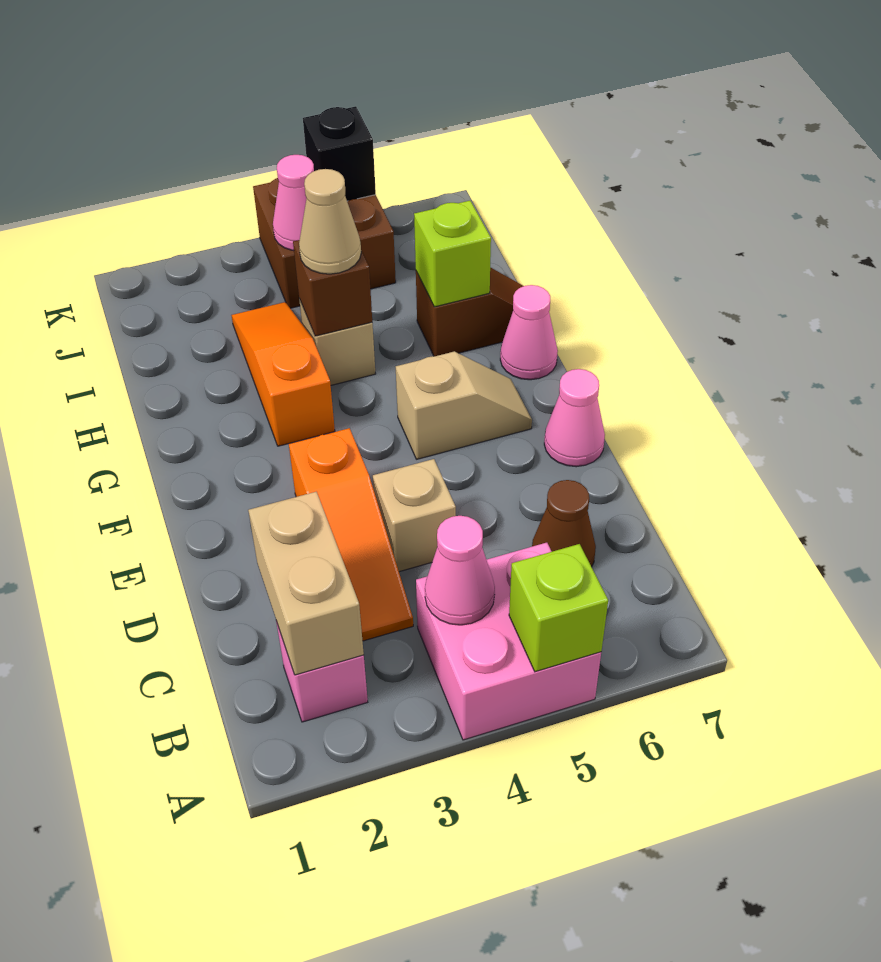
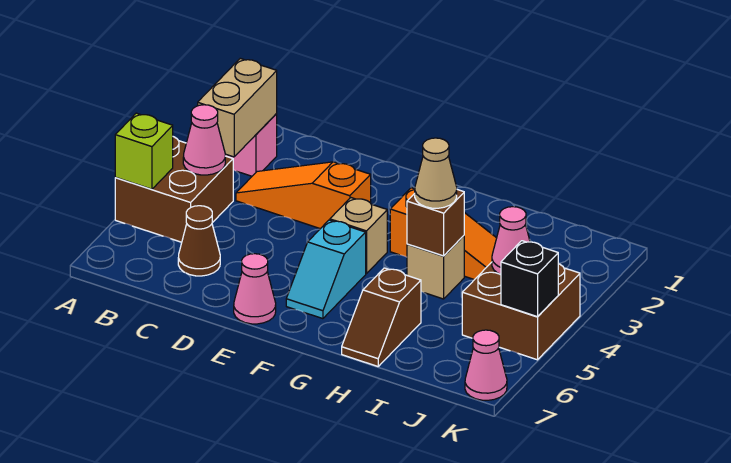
pink 2x2 brick [416,543,601,740] -> brown 2x2 brick [115,137,233,242]
tan 1x2 brick [248,492,364,675] -> tan 1x2 brick turned to [198,58,277,157]
tan 1x1 brick [373,459,456,572] -> tan 1x1 brick moved to [330,198,387,274]
tan 1x2 slope [396,351,532,459] -> cyan 1x2 slope [286,220,366,319]
pink 1x1 cone [500,285,558,380] -> pink 1x1 cone moved to [465,330,507,400]
lime 1x1 brick [414,201,491,307] -> none

